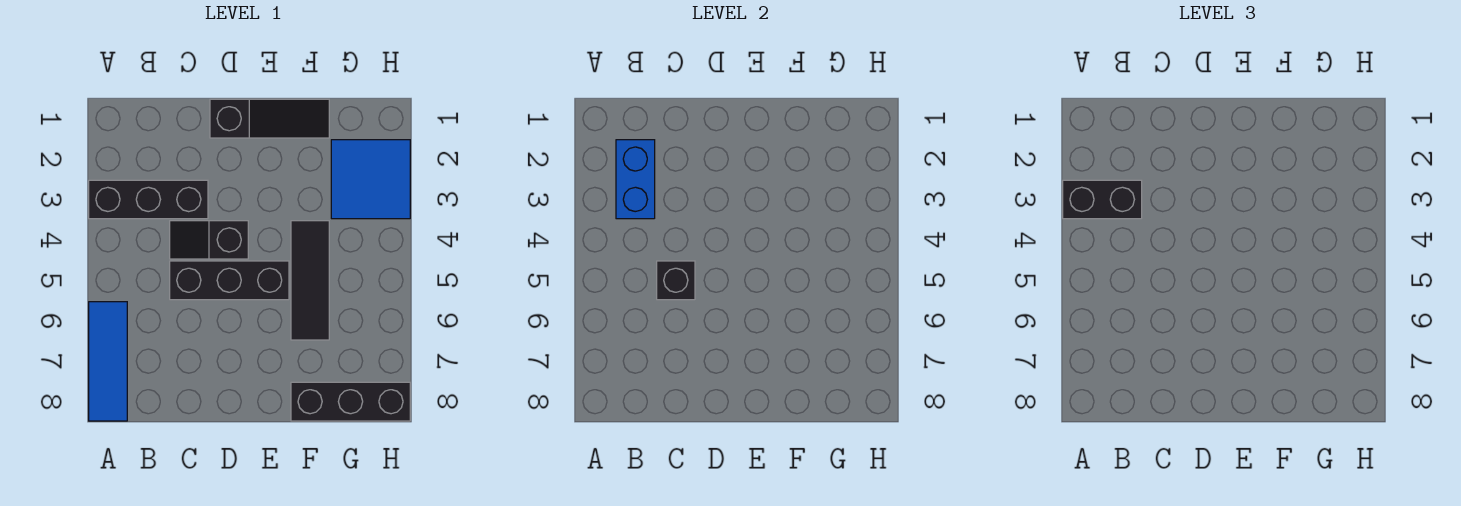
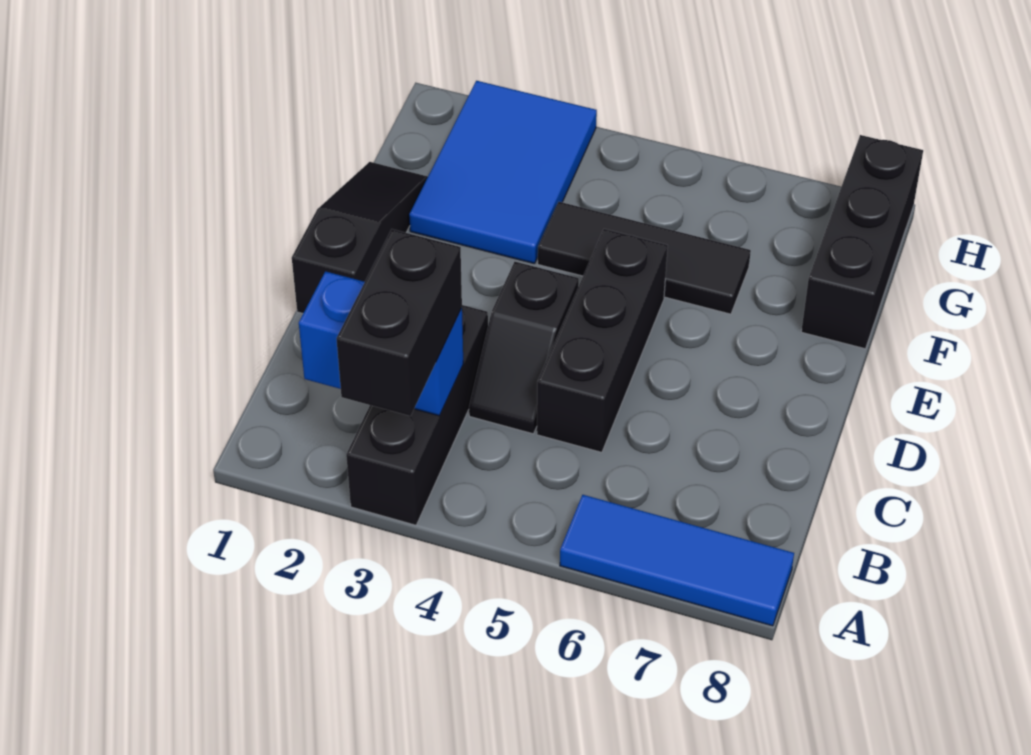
black 1x1 brick [657,261,695,300] -> none
blue 2x2 tile [331,140,410,219] -> blue 2x3 tile [409,81,597,264]

